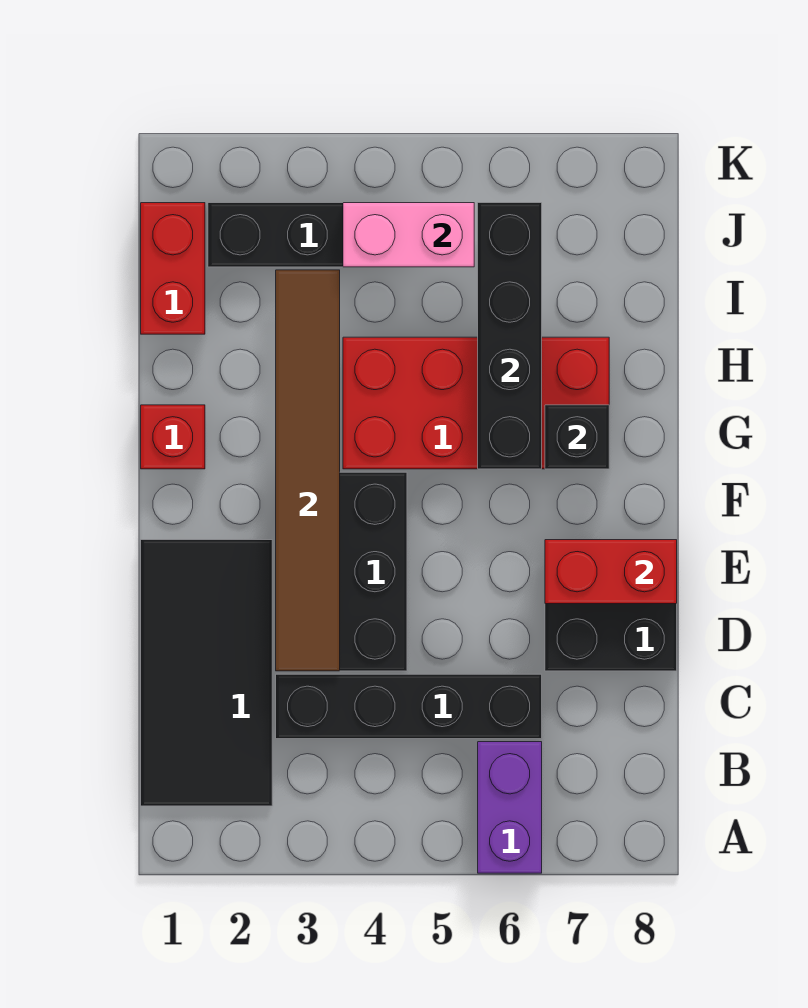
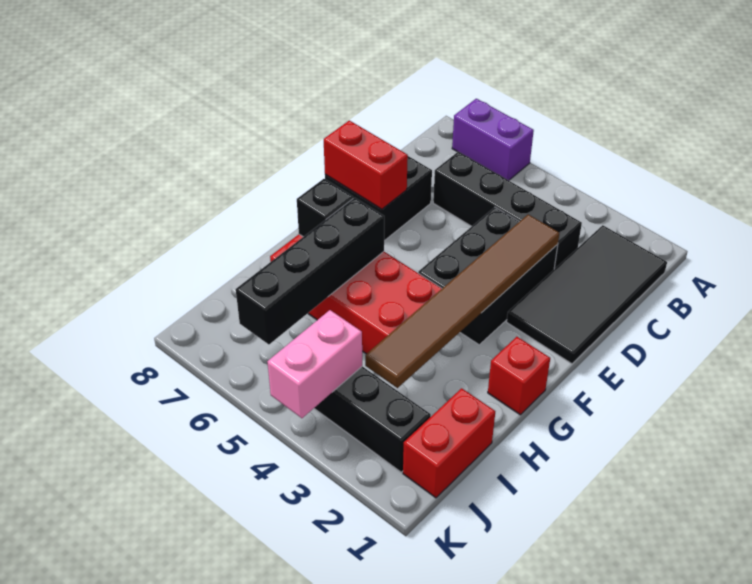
purple 1x2 brick [478,742,542,873] -> purple 1x2 brick turned to [452,99,534,180]
pink 1x2 brick [343,203,474,267] -> pink 1x2 brick turned to [267,310,362,418]

